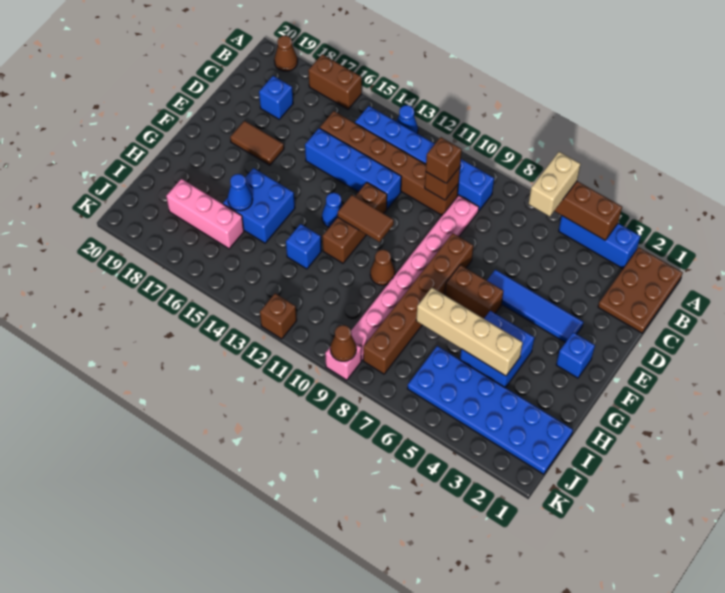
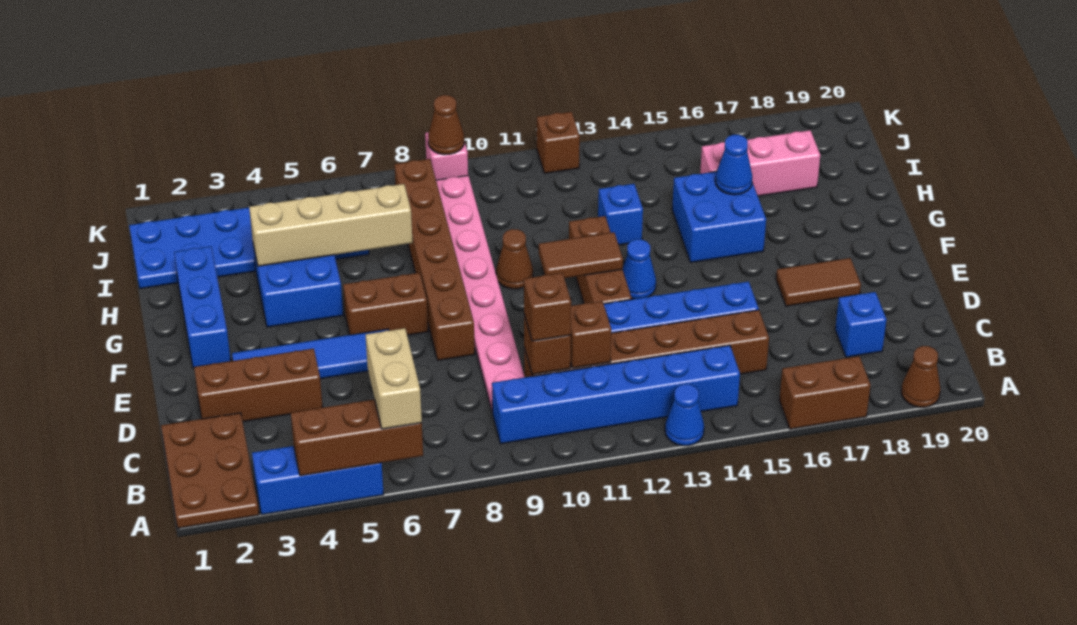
none -> brown 1x1 brick [571,301,611,368]
none -> brown 1x3 brick [194,349,323,422]
blue 1x1 brick [556,332,595,378] -> blue 1x3 brick [174,246,231,368]

